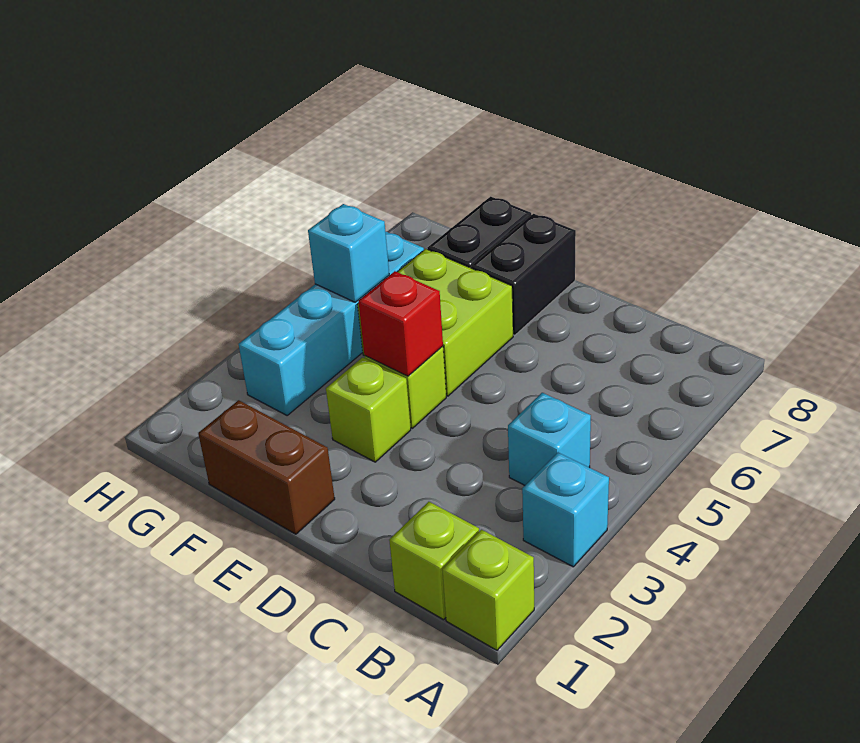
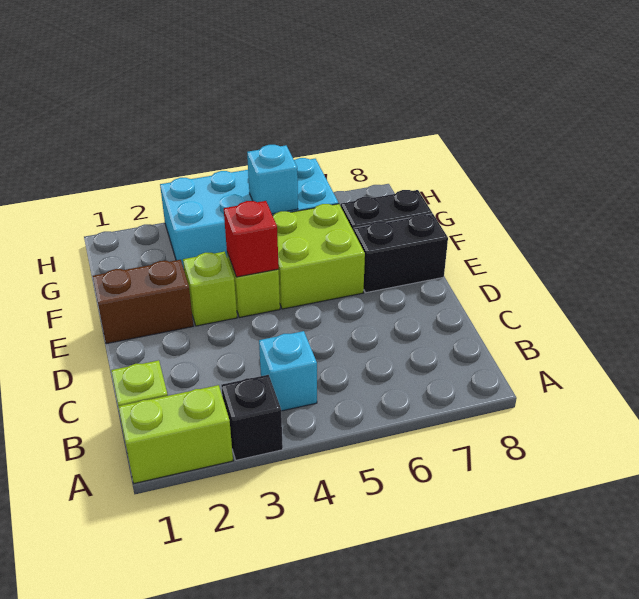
lime 1x1 brick [442,530,534,650] -> lime 1x2 brick [118,385,233,483]
cyan 1x1 brick [522,453,609,567] -> black 1x1 brick [221,375,283,460]
brown 1x2 brick [198,400,335,534] -> brown 1x2 brick turned to [93,260,193,344]
cyan 1x4 brick [239,231,424,415] -> cyan 2x4 brick [160,158,339,268]

